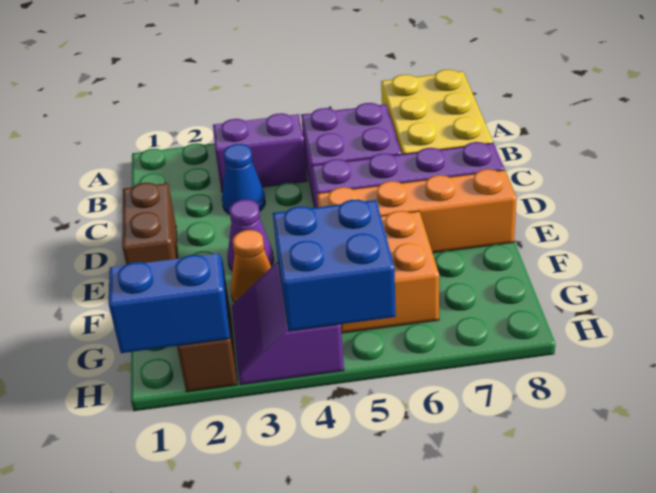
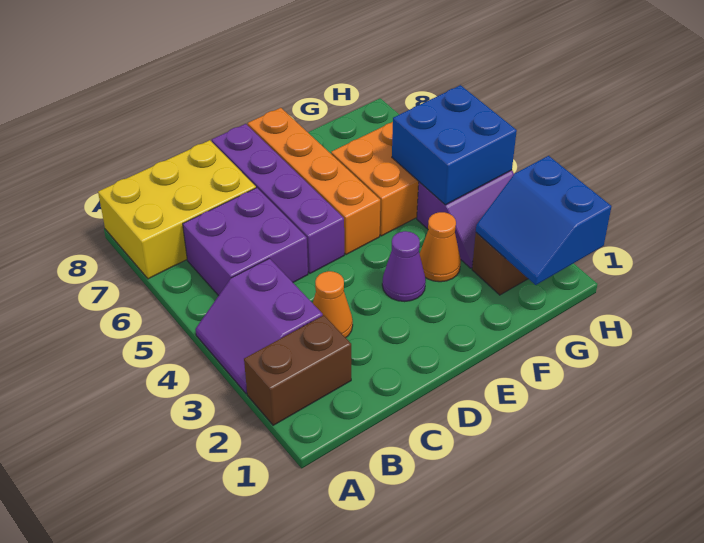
blue 1x1 cone [222,144,265,214] -> orange 1x1 cone [313,271,353,338]
brown 1x2 brick [122,183,178,265] -> brown 1x2 brick moved to [244,315,351,425]

